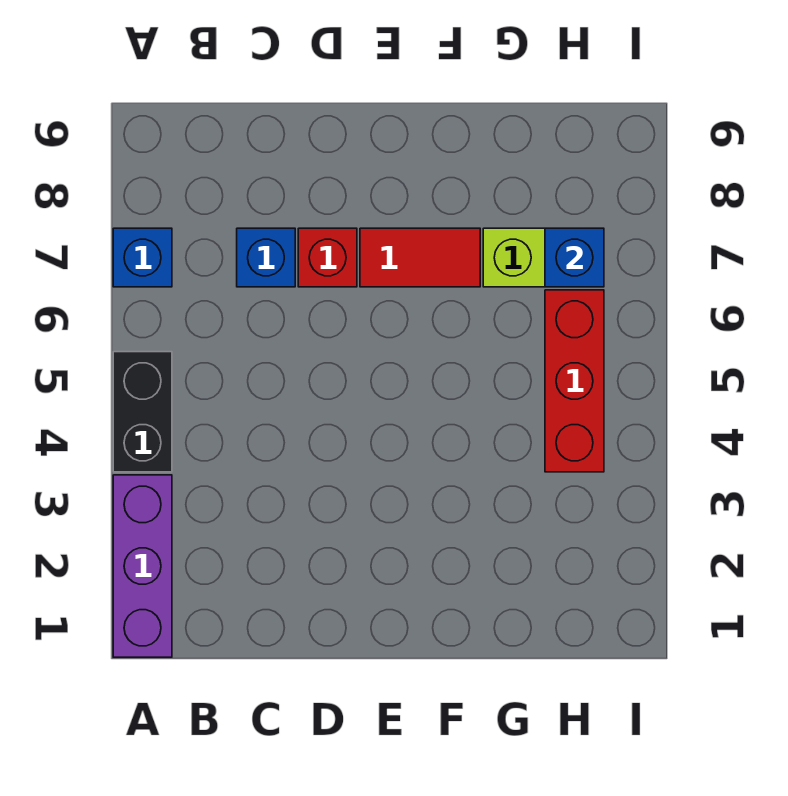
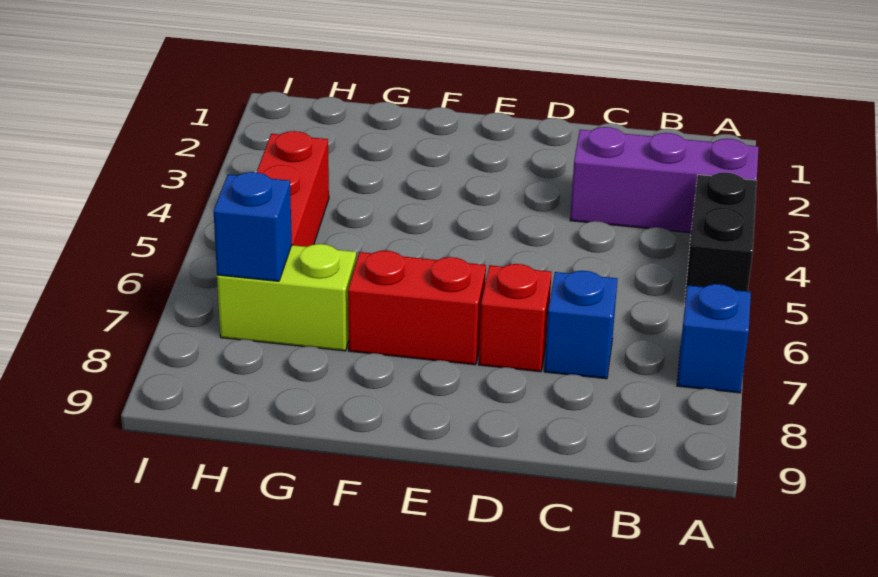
purple 1x3 brick [113,475,172,657] -> purple 1x3 brick turned to [570,127,759,233]
red 1x2 tile [360,228,480,287] -> red 1x2 brick [348,251,486,365]

